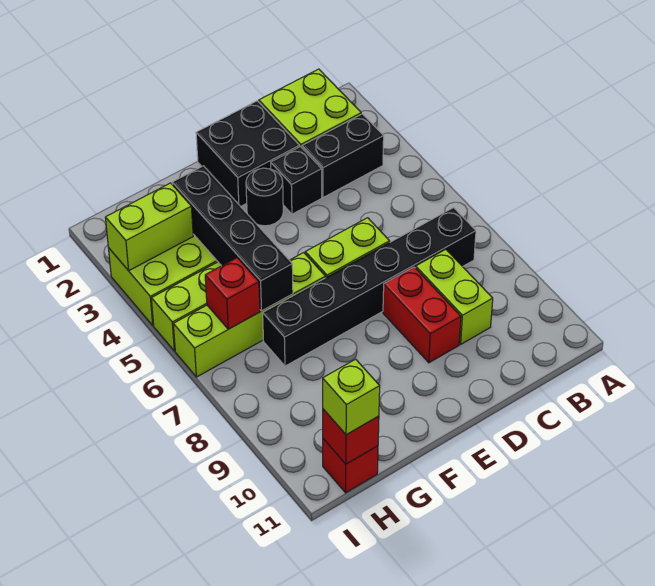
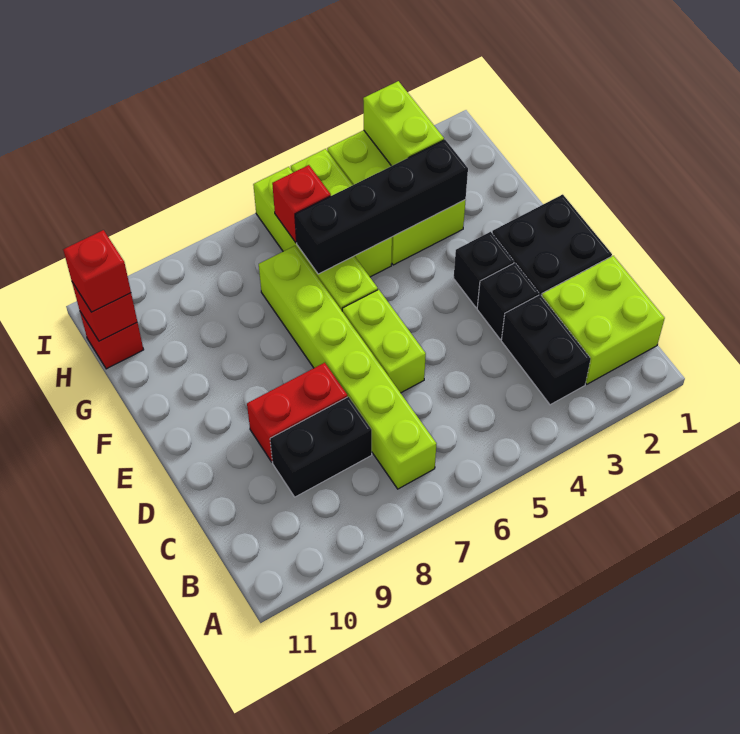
black 1x6 brick [263,208,476,366] -> lime 1x6 brick [259,246,436,489]
lime 1x2 brick [416,249,493,344] -> black 1x2 brick [270,397,372,497]
black 1x1 round brick [246,168,283,226] -> black 1x1 brick [454,232,514,308]
lime 1x1 brick [323,359,380,435] -> red 1x1 brick [63,230,131,312]

